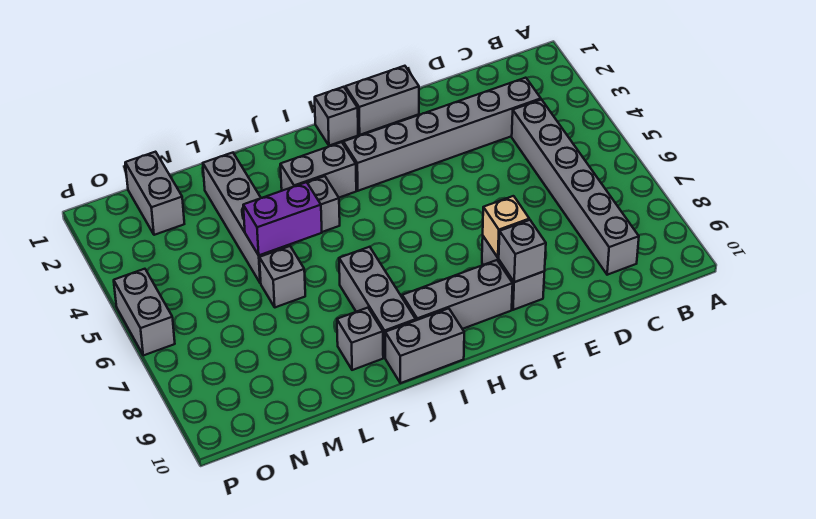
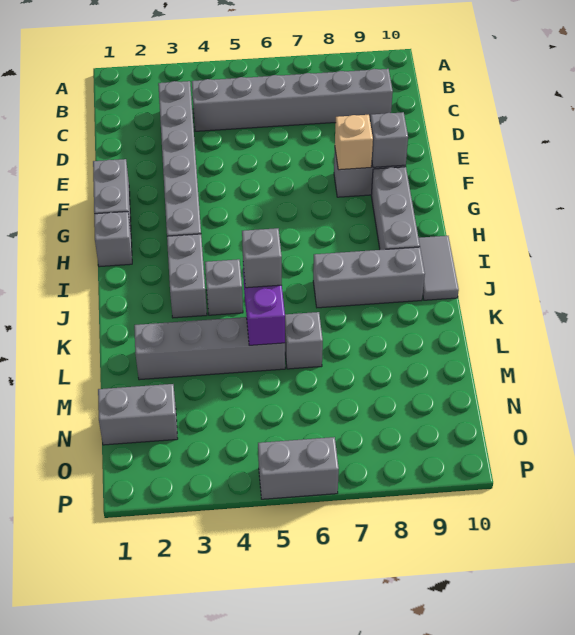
grey 1x2 brick [385,308,464,383] -> grey 1x2 tile [419,236,459,300]
grey 1x1 brick [337,308,383,370] -> grey 1x1 brick moved to [242,228,282,288]

